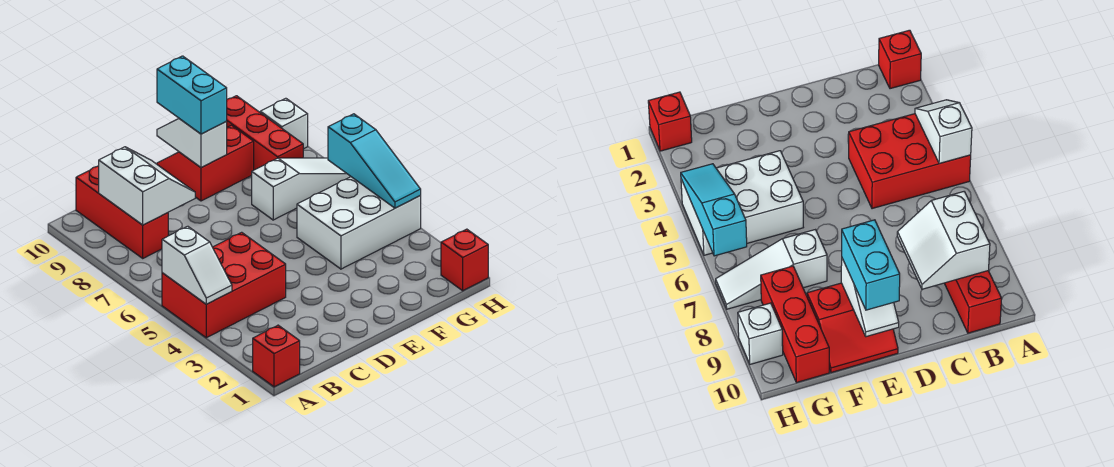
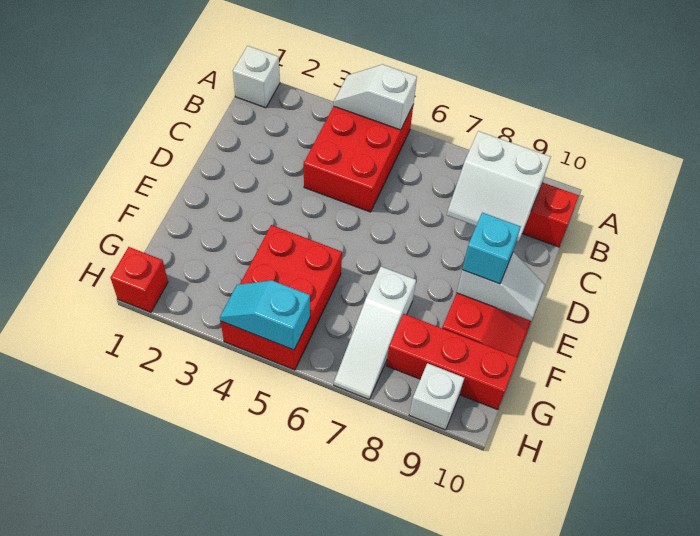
red 1x1 brick [253,325,300,387] -> white 1x1 brick [233,46,280,108]
cyan 1x2 brick [157,56,227,134] -> cyan 1x1 brick [462,213,521,284]
white 2x3 brick [297,177,421,269] -> red 2x3 brick [221,225,342,370]
cyan 1x3 slope [328,114,421,208] -> cyan 1x2 slope [220,280,310,350]

